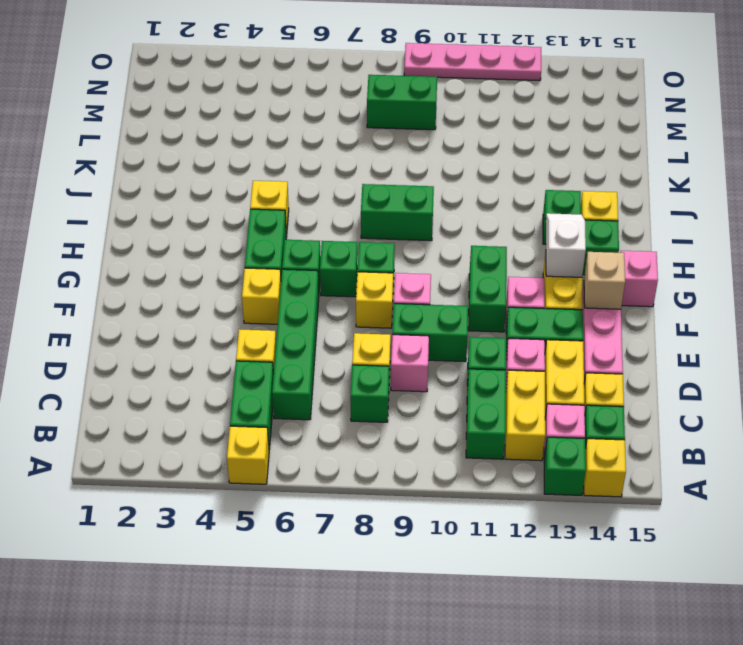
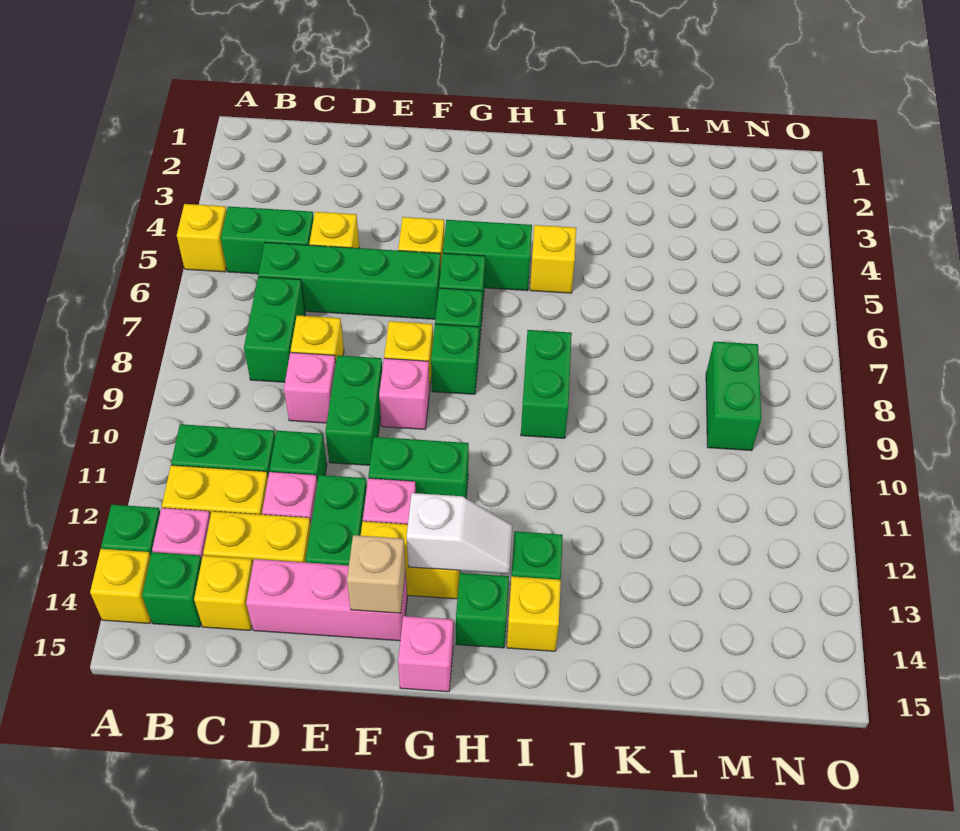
green 1x1 brick [351,365,389,422] -> green 1x2 brick [244,277,305,382]
pink 1x4 plate [404,43,541,81] -> none

